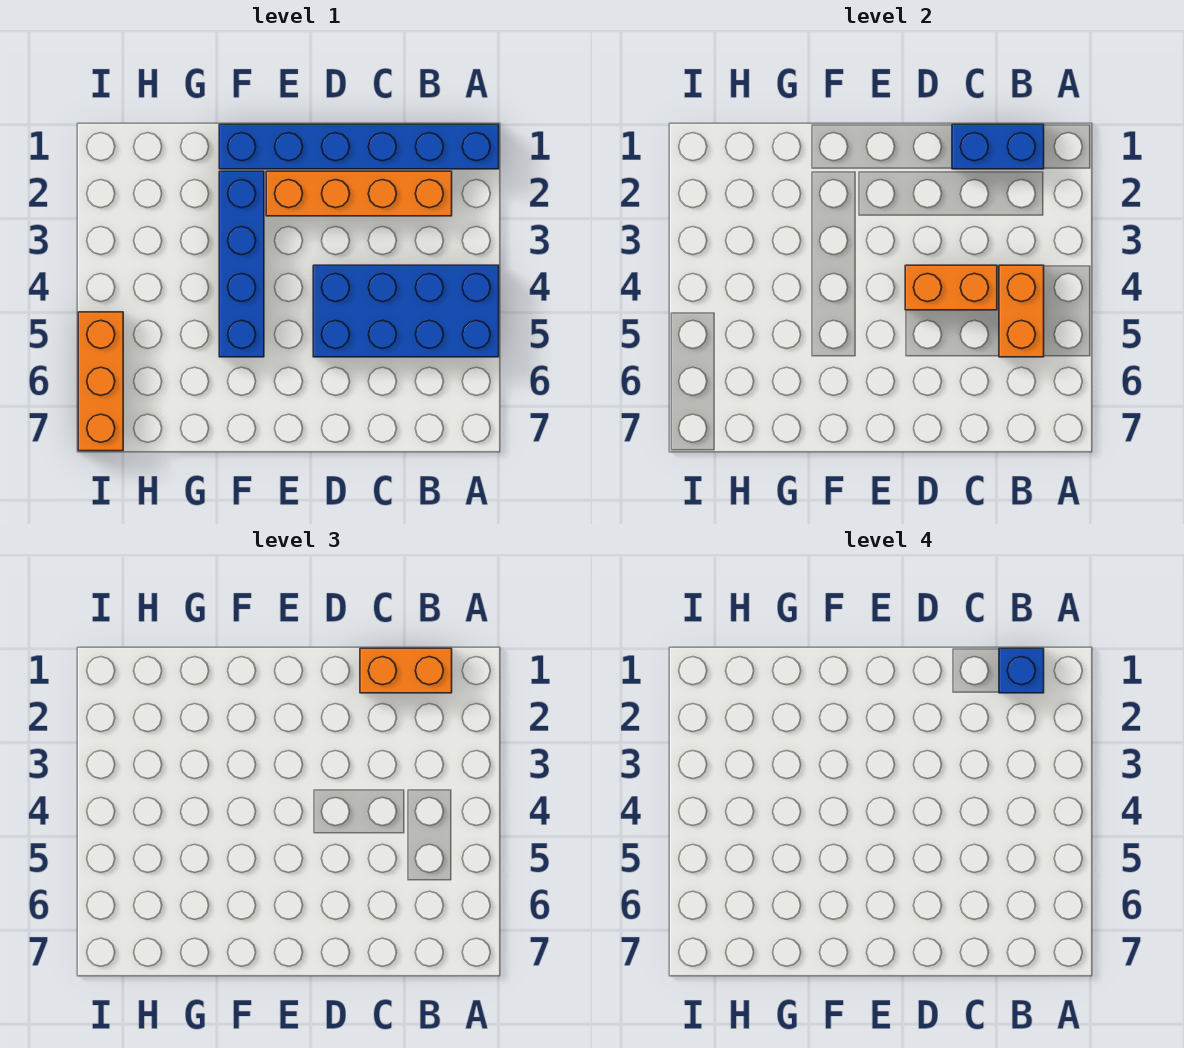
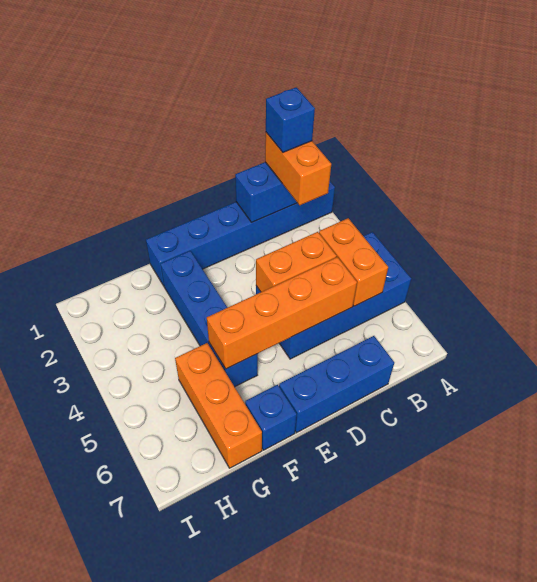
orange 1x2 brick [360,648,452,693] -> orange 1x2 brick turned to [265,133,331,205]
orange 1x4 brick [266,171,452,216] -> orange 1x4 brick moved to [207,257,357,369]
none -> blue 1x3 brick [279,336,394,433]
none -> blue 1x1 brick [245,385,297,450]
orange 1x3 brick [78,312,123,451] -> orange 1x3 brick moved to [175,343,262,468]

